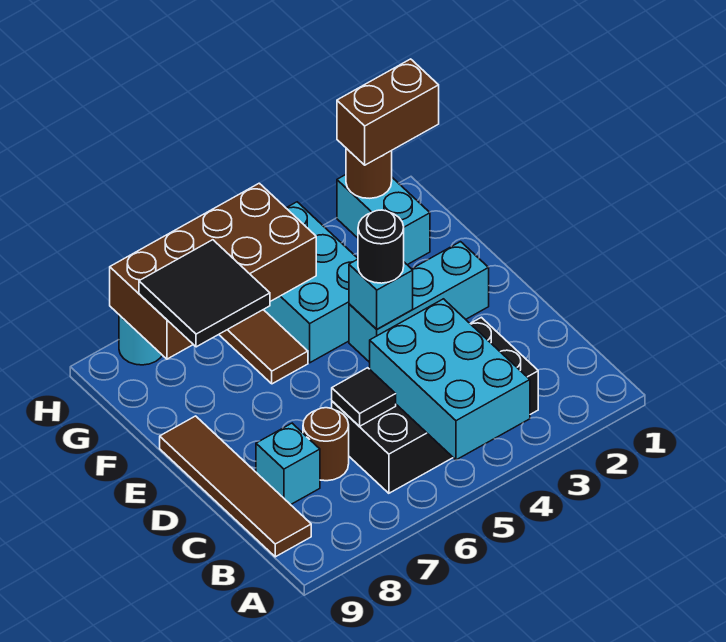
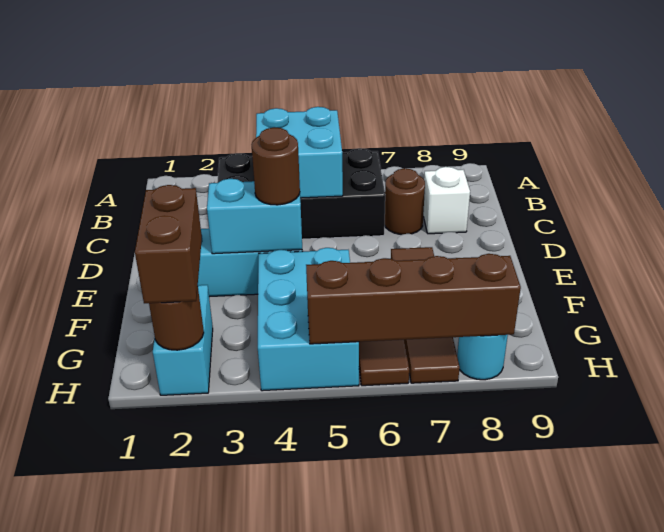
cyan 2x3 brick [370,299,530,460] -> cyan 2x2 brick [256,107,343,198]
brown 1x4 tile [160,416,311,557] -> brown 1x4 tile moved to [391,247,460,383]
black 1x1 tile [332,368,396,426] -> none
cyan 1x1 brick [256,423,320,505] -> white 1x1 brick [423,167,470,234]
cyan 1x1 brick [349,259,413,329] -> cyan 1x2 brick [207,179,302,254]
black 1x1 round brick [358,210,404,283] -> brown 1x1 round brick [252,127,300,205]
black 2x2 tile [139,240,270,347] -> none
brown 2x4 brick [110,183,316,359] -> brown 1x4 brick [306,254,521,344]
brown 1x2 brick [337,59,439,165] -> brown 1x2 brick turned to [135,185,202,303]

